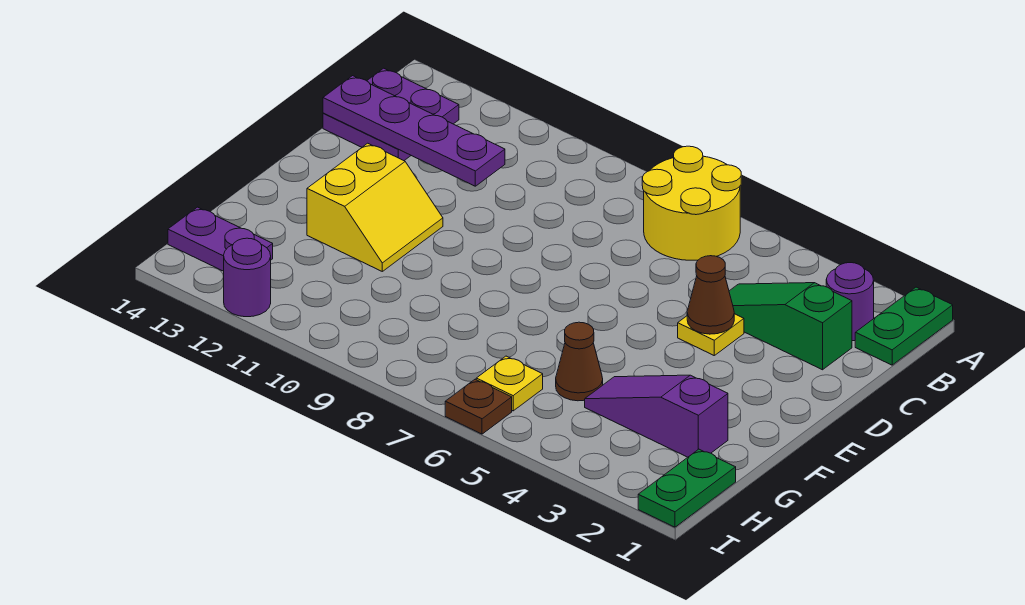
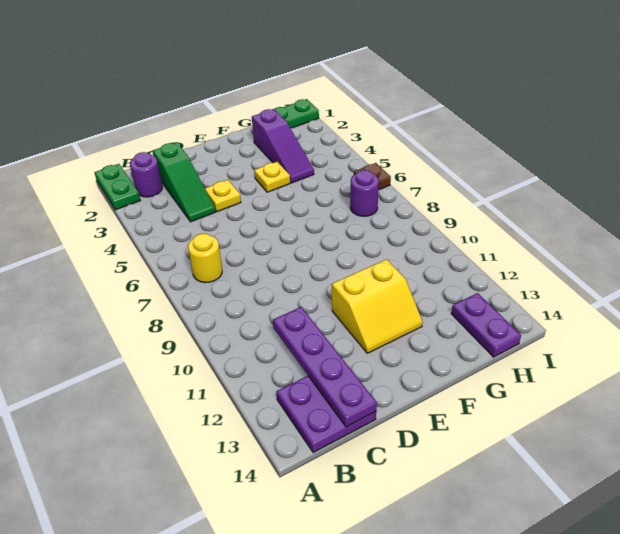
green 1x2 plate [855,287,953,365] -> green 1x2 plate turned to [94,164,140,210]
yellow 2x2 round brick [642,146,741,260] -> yellow 1x1 round brick [188,234,222,283]
brown 1x1 cone [687,256,734,334] -> none
yellow 2x2 slope [307,143,443,271] -> yellow 2x2 slope turned to [332,259,423,353]
brown 1x1 cone [556,322,603,401] -> none
yellow 1x1 plate [476,356,543,411] -> yellow 1x1 plate moved to [254,162,290,192]
purple 1x1 round brick [224,238,271,317] -> purple 1x1 round brick moved to [350,170,379,216]

